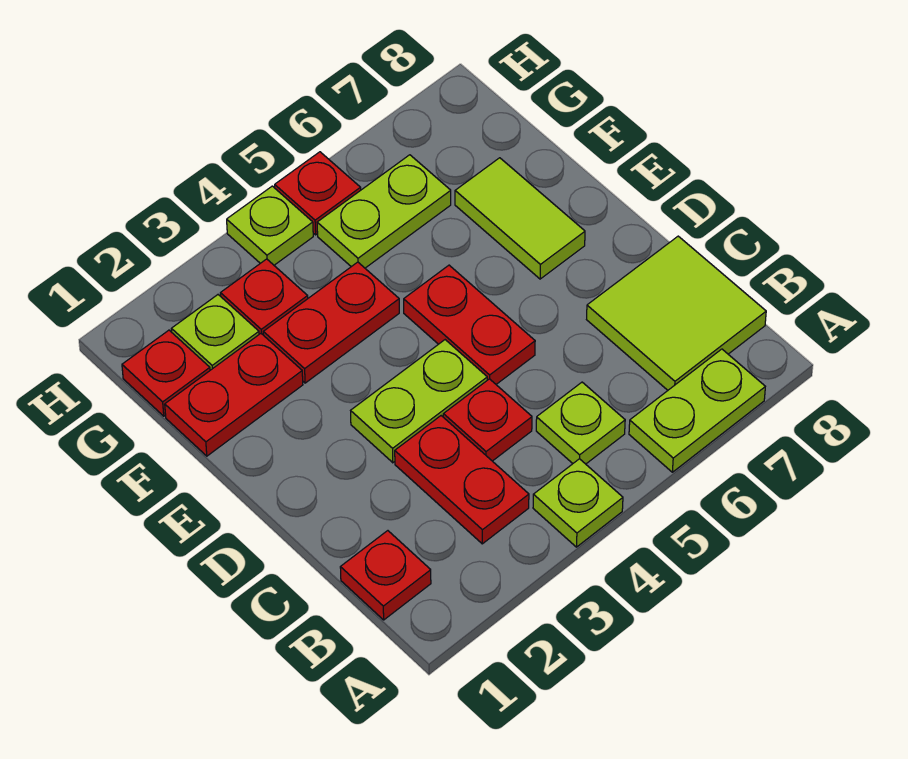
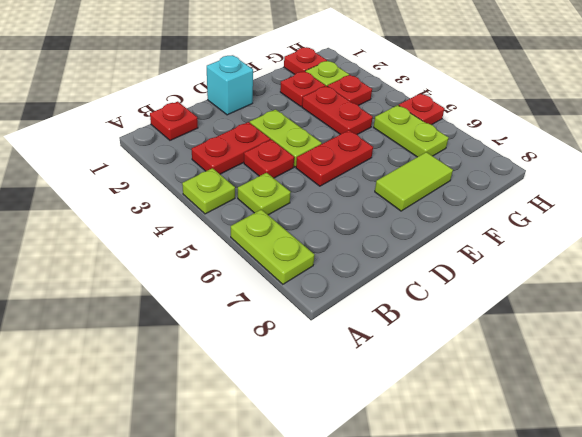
lime 2x2 tile [587,236,766,390] -> none
none -> cyan 1x1 brick [207,55,253,115]
red 1x2 plate [165,334,303,456] -> red 1x1 plate [280,71,325,107]
lime 1x1 plate [227,186,313,265] -> none

